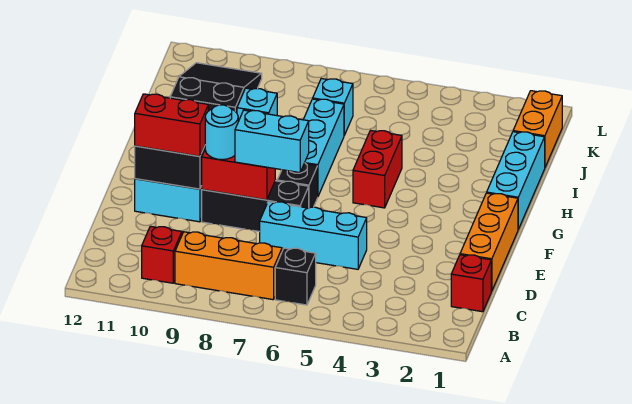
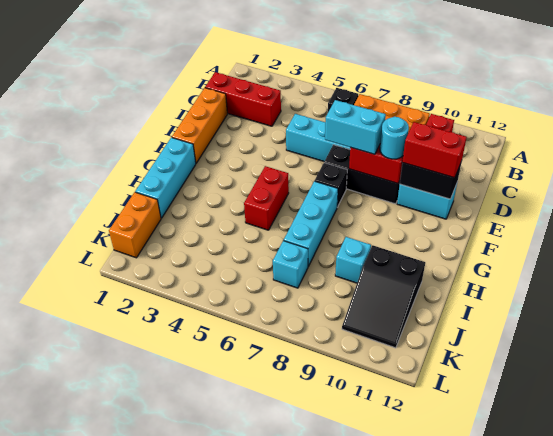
red 1x1 brick [451,255,491,312] -> red 1x3 brick [205,72,281,126]

